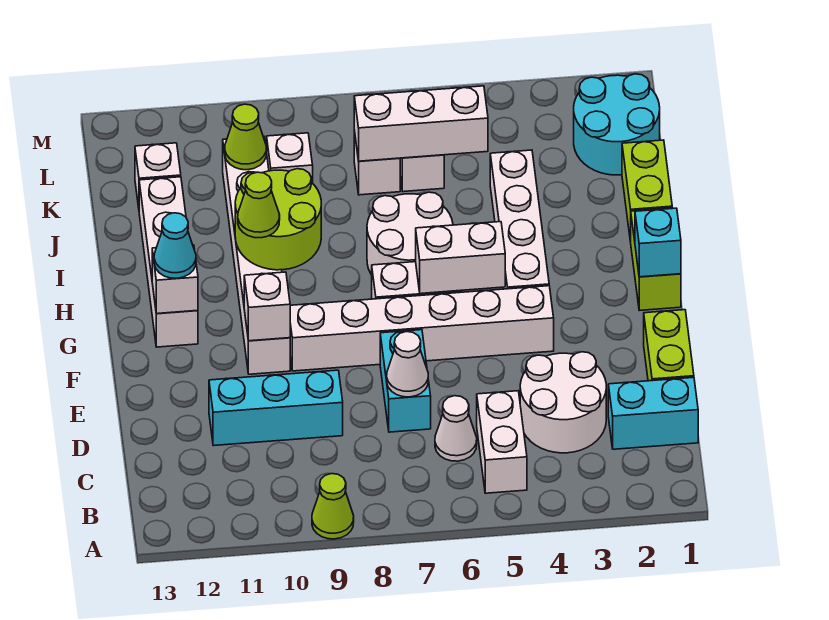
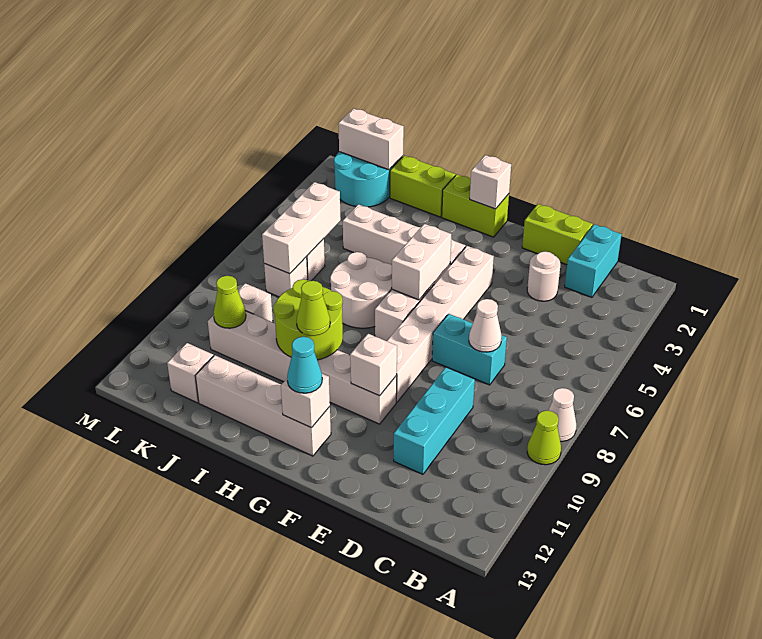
white 1x2 brick [477,391,527,493] -> white 1x2 brick moved to [338,109,404,170]
white 2x2 round brick [520,352,606,453] -> white 1x1 round brick [527,251,560,301]
white 1x1 cone [435,396,477,461] -> white 1x1 cone moved to [548,388,576,441]
cyan 1x1 brick [635,208,681,277] -> white 1x1 brick [470,155,511,209]

